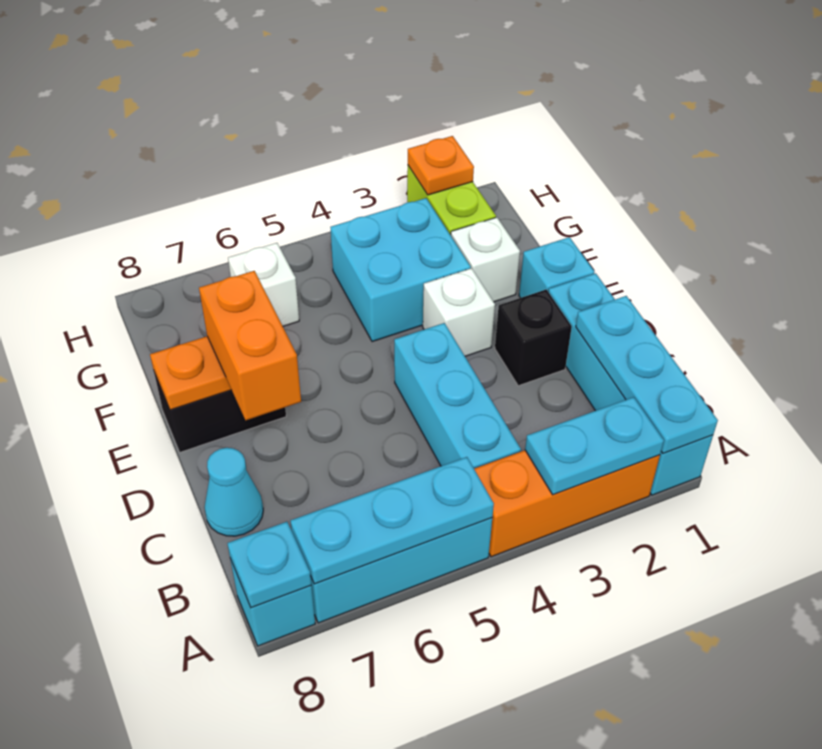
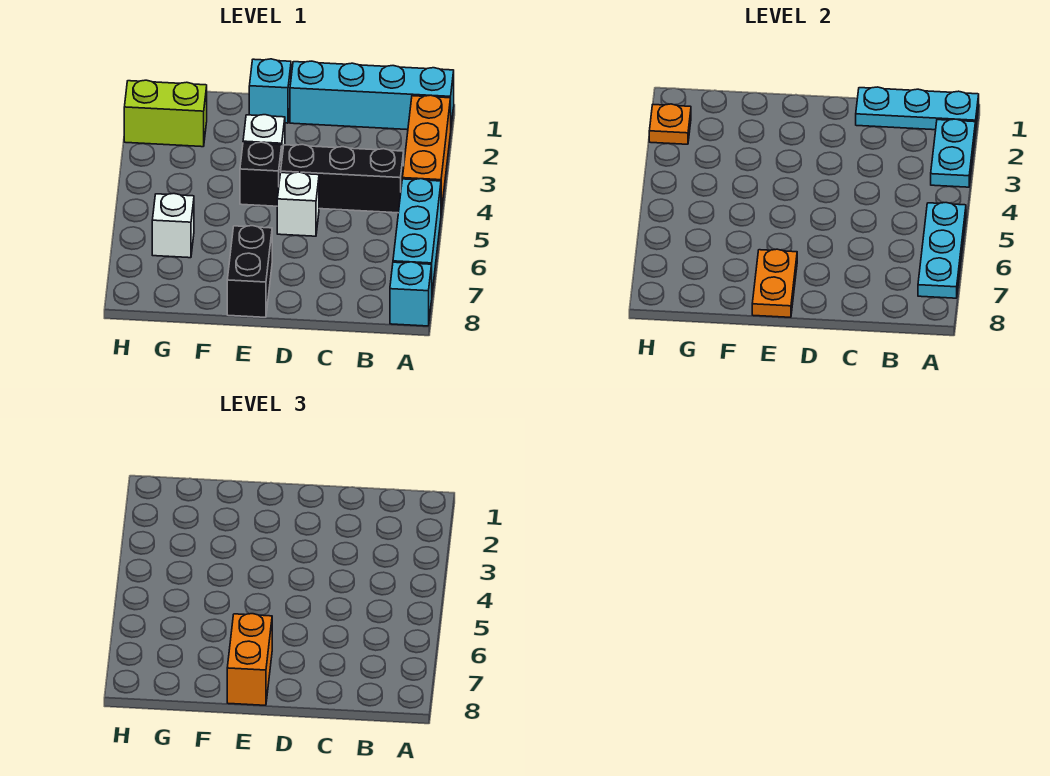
cyan 1x1 plate [227,522,311,608] -> none
cyan 1x3 brick [394,323,521,468] -> black 1x3 brick [281,144,404,213]
cyan 1x1 cone [205,448,263,536] -> none
black 1x1 brick [495,289,572,386] -> black 1x1 brick moved to [240,142,282,206]
orange 1x2 brick [199,271,301,420] -> orange 1x2 brick turned to [227,614,272,705]
white 1x1 brick [451,217,520,302] -> white 1x1 brick moved to [277,172,319,236]
cyan 2x2 brick [330,198,471,342] -> none

